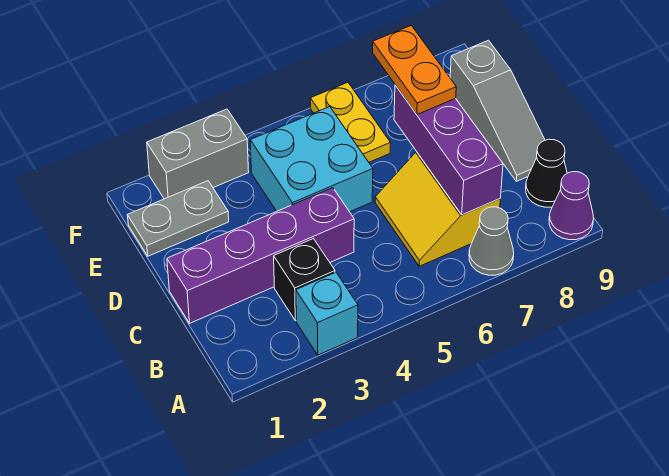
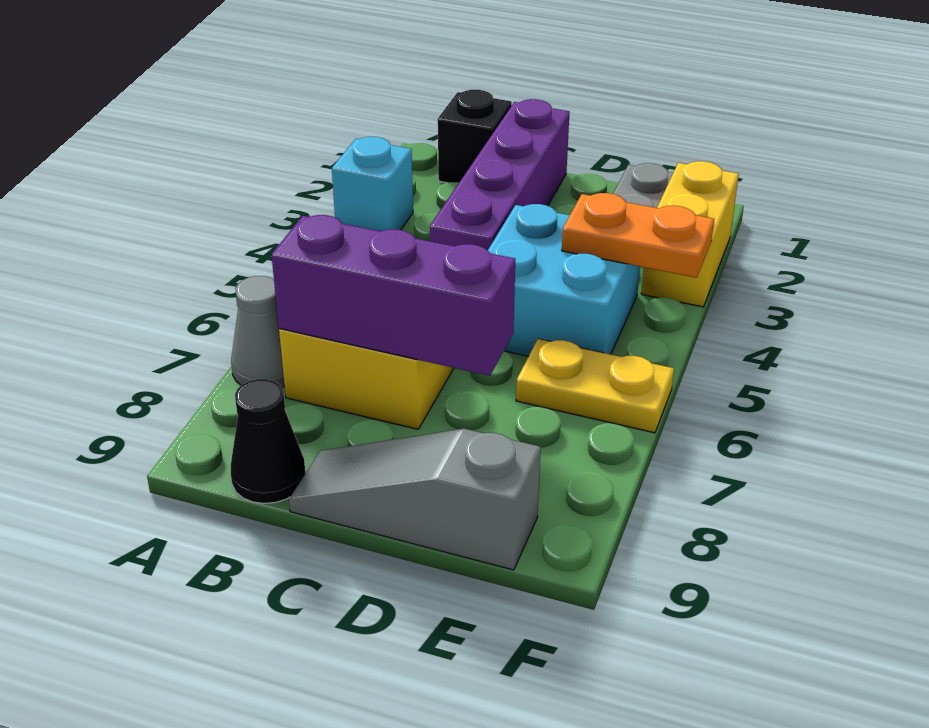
purple 1x1 cone [549,172,594,240] -> none
black 1x1 brick [274,239,335,321] -> black 1x1 brick moved to [438,90,512,183]
orange 1x2 plate [373,26,456,114] -> orange 1x2 plate moved to [562,193,714,278]
grey 1x2 brick [147,109,249,199] -> yellow 1x2 brick [641,161,739,307]

